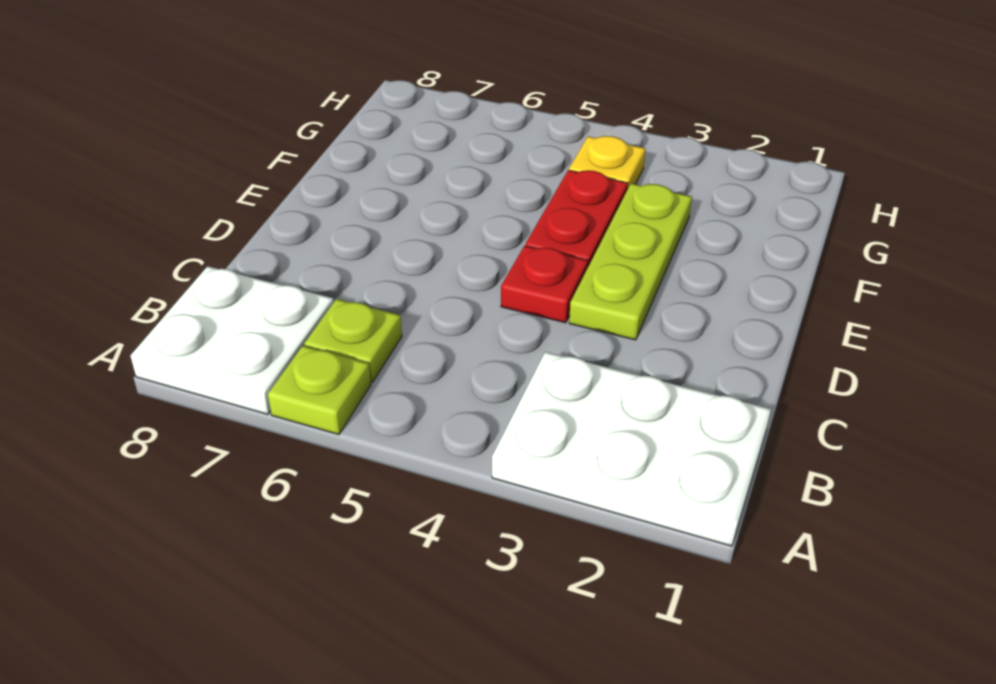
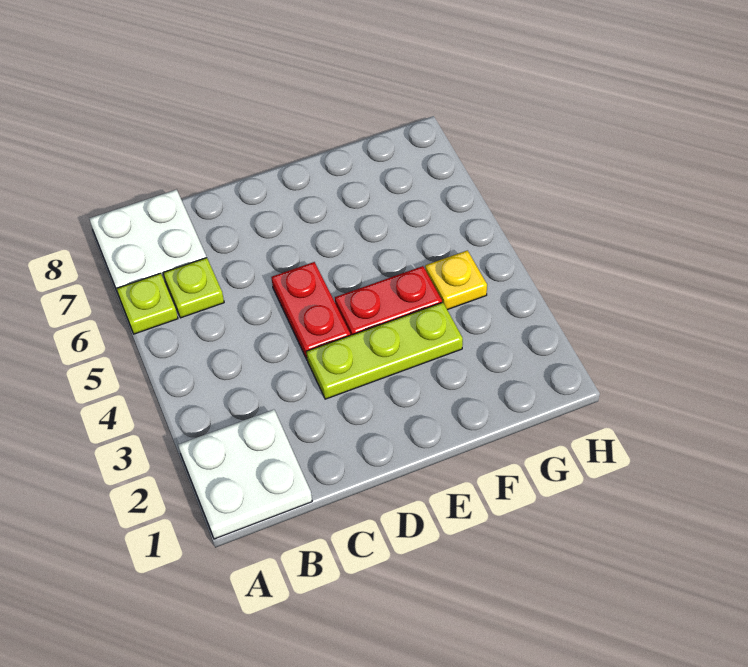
white 2x3 plate [492,352,771,546] -> white 2x2 plate [178,410,312,539]
red 1x1 plate [501,246,588,323] -> red 1x2 plate [271,262,350,359]

